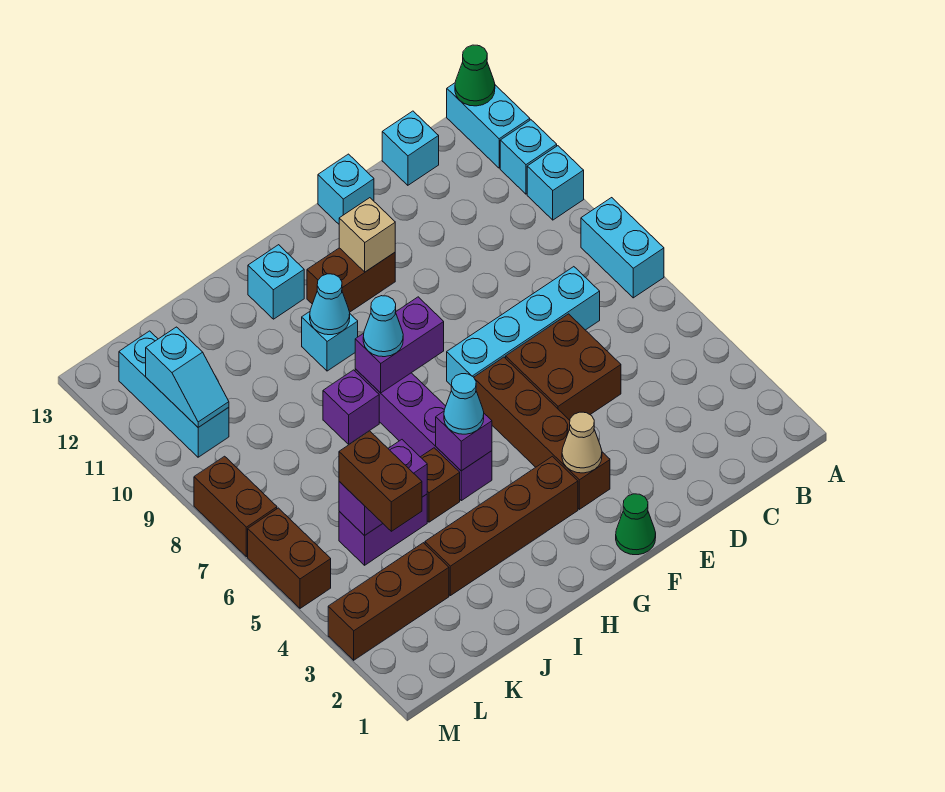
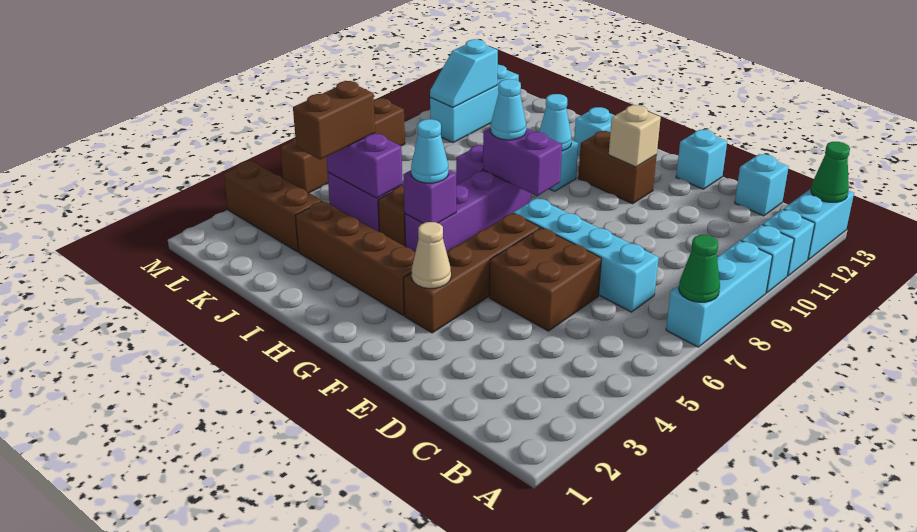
cyan 1x2 brick [581,198,664,298] -> cyan 1x3 brick [666,241,772,347]
green 1x1 cone [616,494,656,555] -> green 1x1 cone moved to [679,235,720,302]

